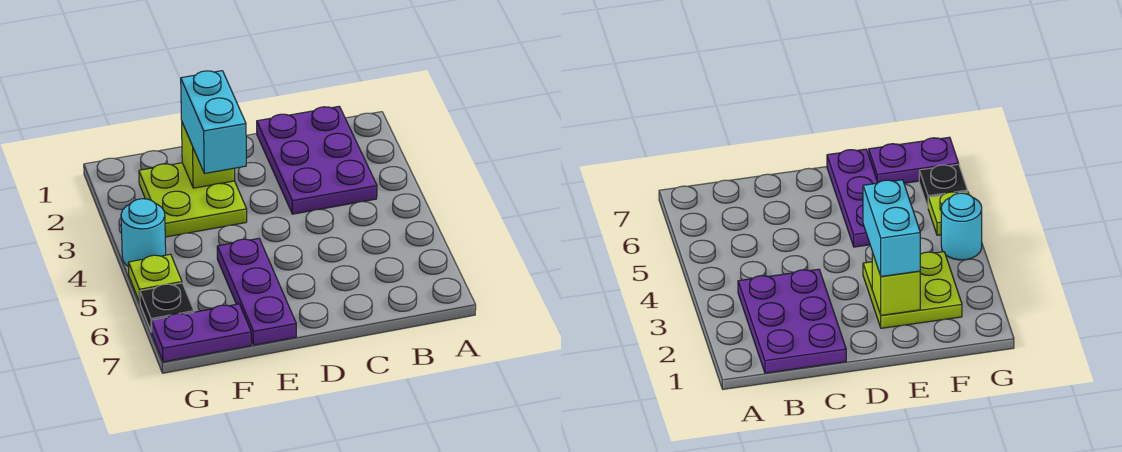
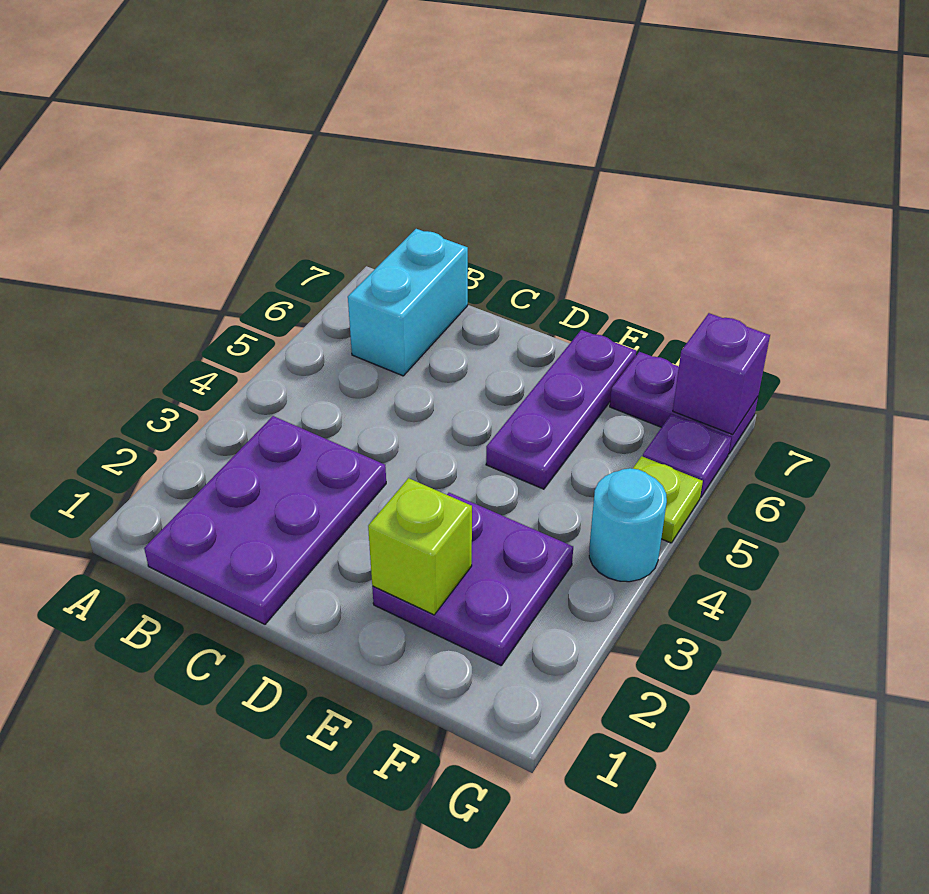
lime 2x2 plate [139,163,247,237] -> purple 2x2 plate [372,493,573,665]
cyan 1x2 brick [181,71,246,174] -> cyan 1x2 brick moved to [348,229,468,376]
black 1x1 plate [140,283,194,332] -> purple 1x1 plate [643,414,731,497]
none -> purple 1x1 brick [673,313,770,435]

